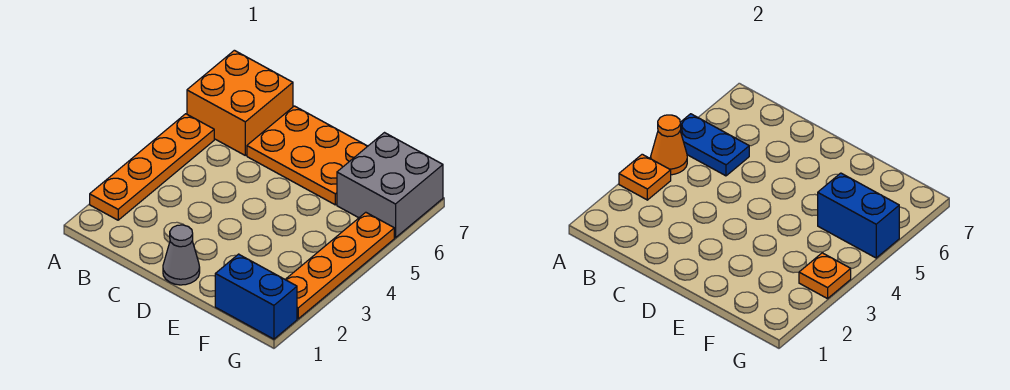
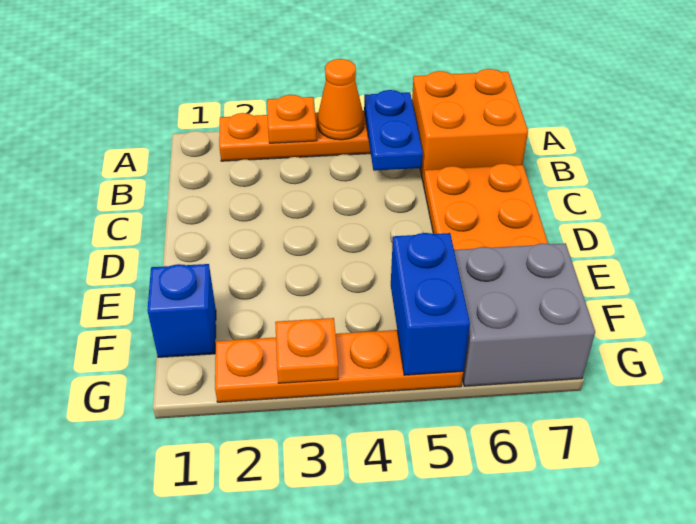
grey 1x1 cone [163,225,200,285] -> none
blue 1x2 brick [215,254,297,339] -> blue 1x1 brick [147,264,216,357]

